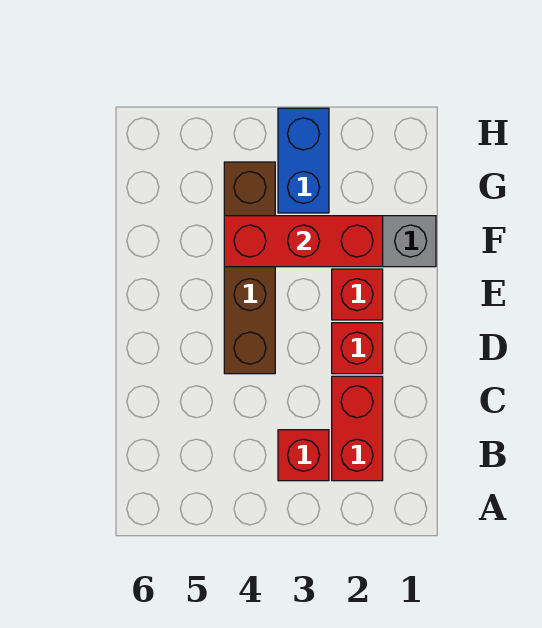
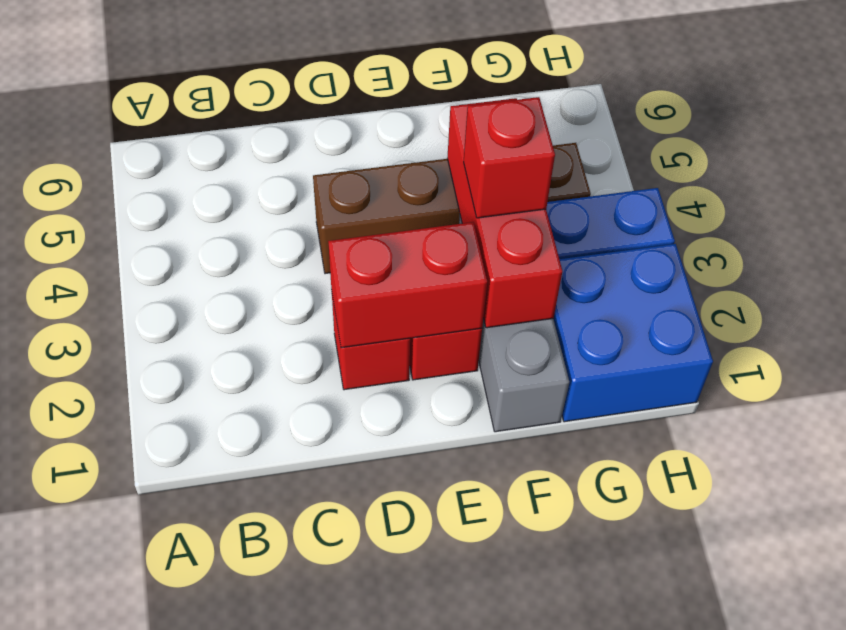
red 1x2 brick [332,376,383,481] -> red 1x2 brick moved to [328,222,487,348]
red 1x1 brick [278,430,329,481] -> red 1x1 brick moved to [464,97,555,218]
none -> blue 2x2 brick [553,244,713,422]

